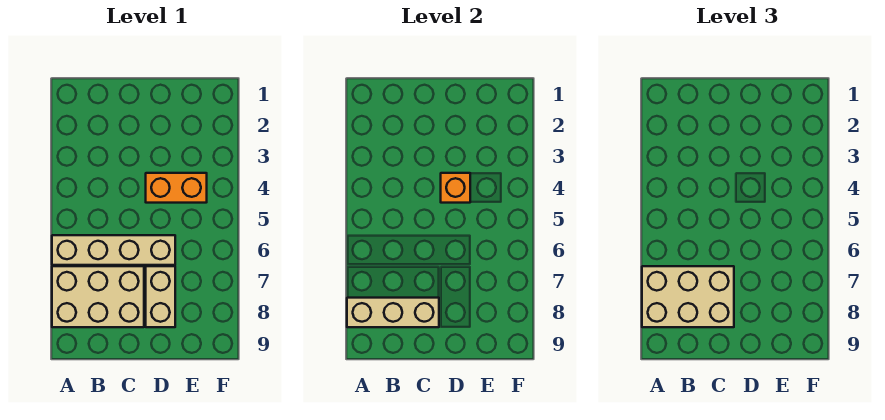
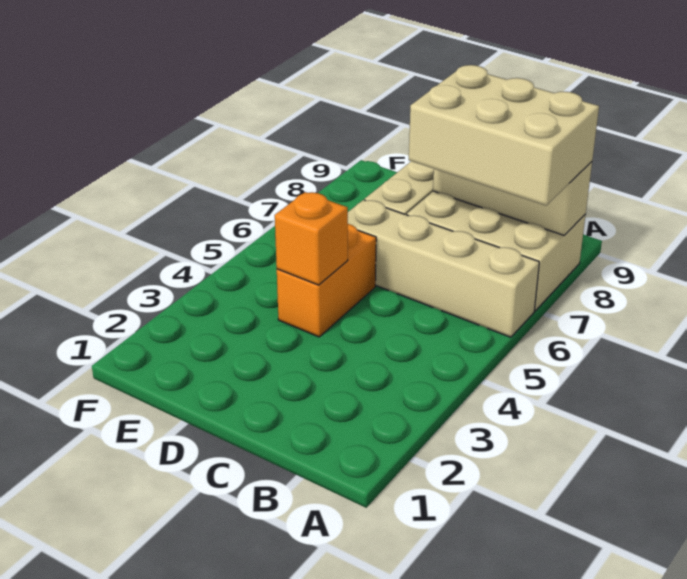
orange 1x2 brick [146,173,207,203] -> orange 1x2 brick turned to [277,224,376,337]

